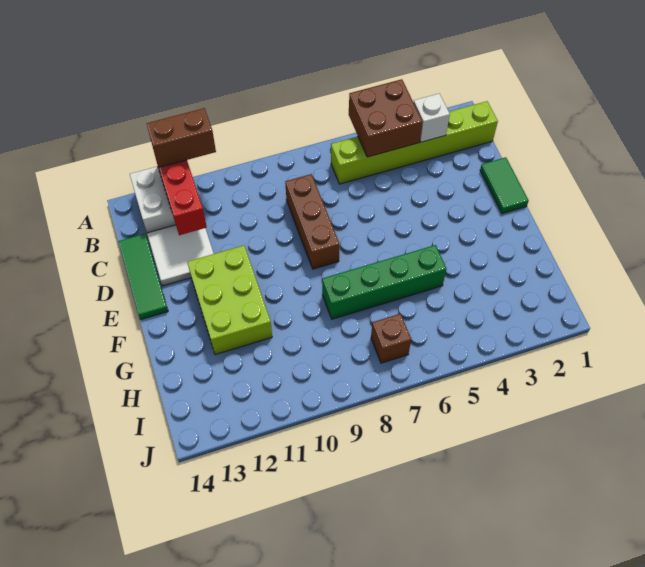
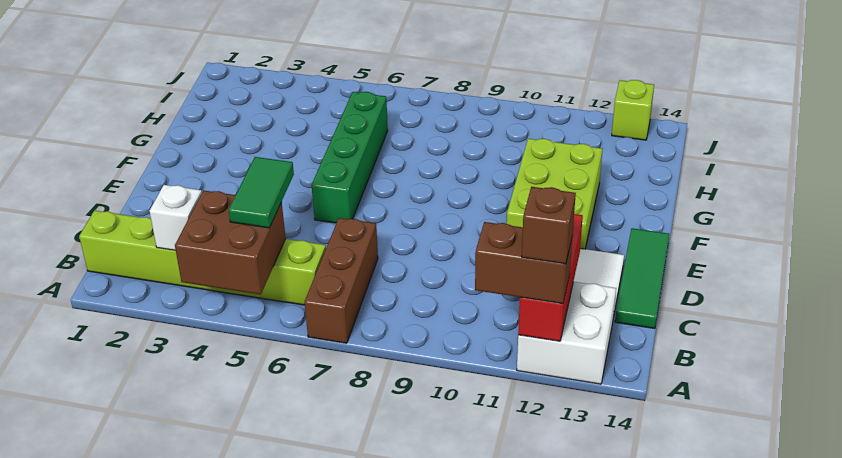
brown 1x3 brick [285,174,340,269] -> brown 1x3 brick moved to [304,218,378,343]
green 1x2 tile [480,157,529,214] -> green 1x2 tile moved to [229,157,294,228]
green 1x4 brick [322,245,447,319] -> green 1x4 brick turned to [312,92,388,223]
brown 1x1 brick [371,314,411,363] -> brown 1x1 brick moved to [522,187,576,264]
none -> lime 1x1 brick [612,80,654,140]

